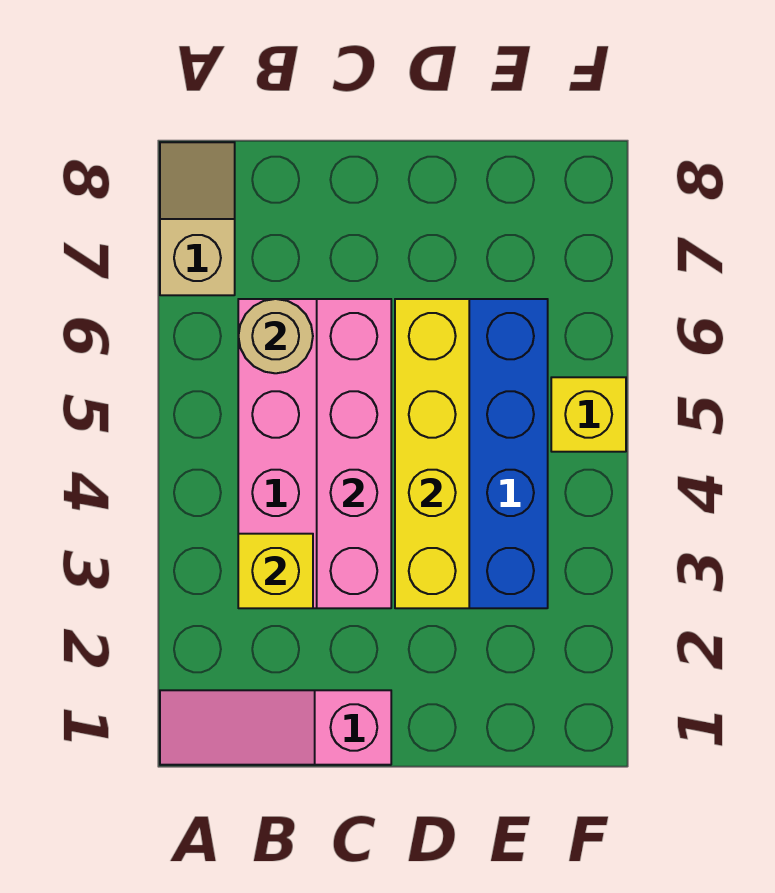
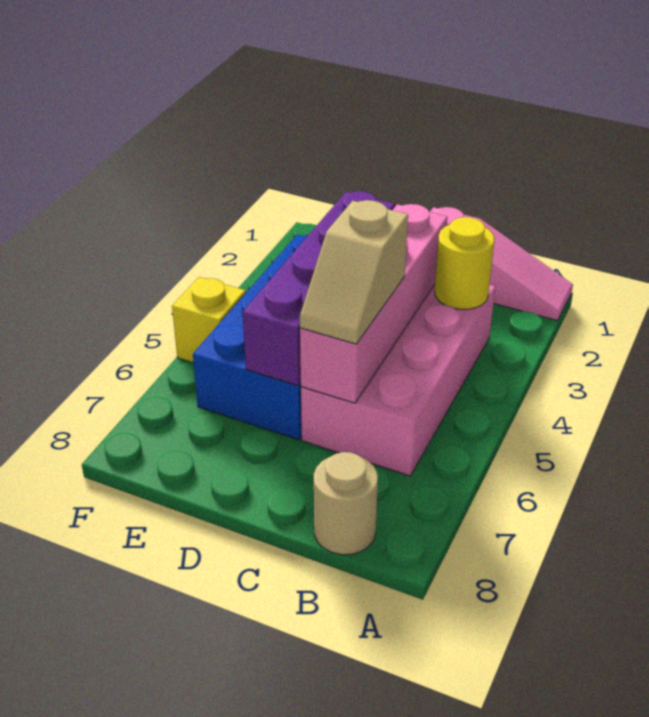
tan 1x2 slope [160,142,235,295] -> tan 1x2 slope moved to [300,200,408,344]
yellow 1x1 brick [238,534,313,608] -> yellow 1x1 round brick [435,217,495,309]
tan 1x1 round brick [238,299,313,373] -> tan 1x1 round brick moved to [314,452,378,555]
yellow 1x4 brick [395,299,469,608] -> purple 1x4 brick [243,191,395,386]

